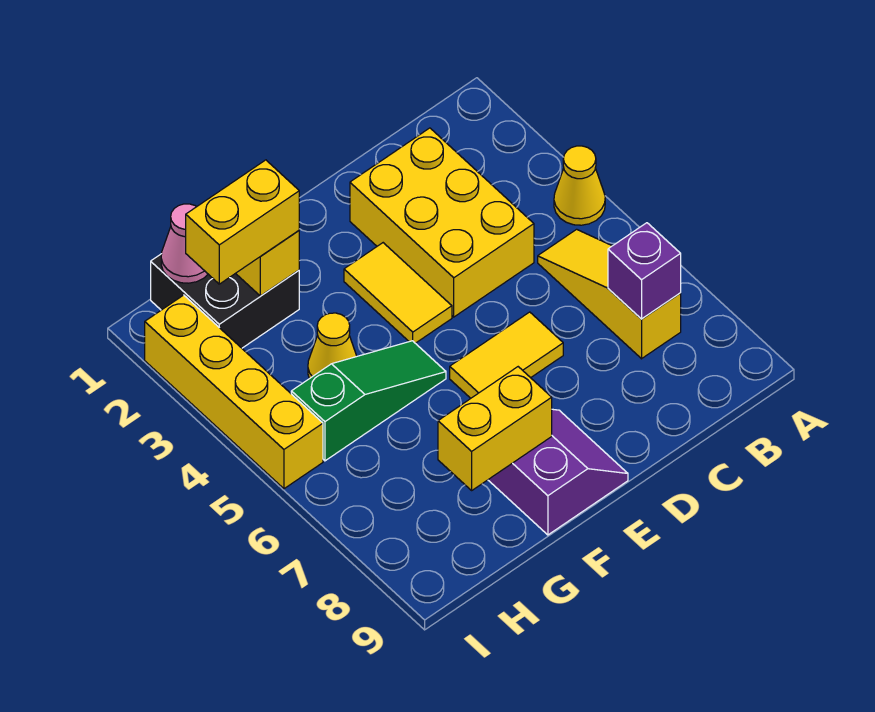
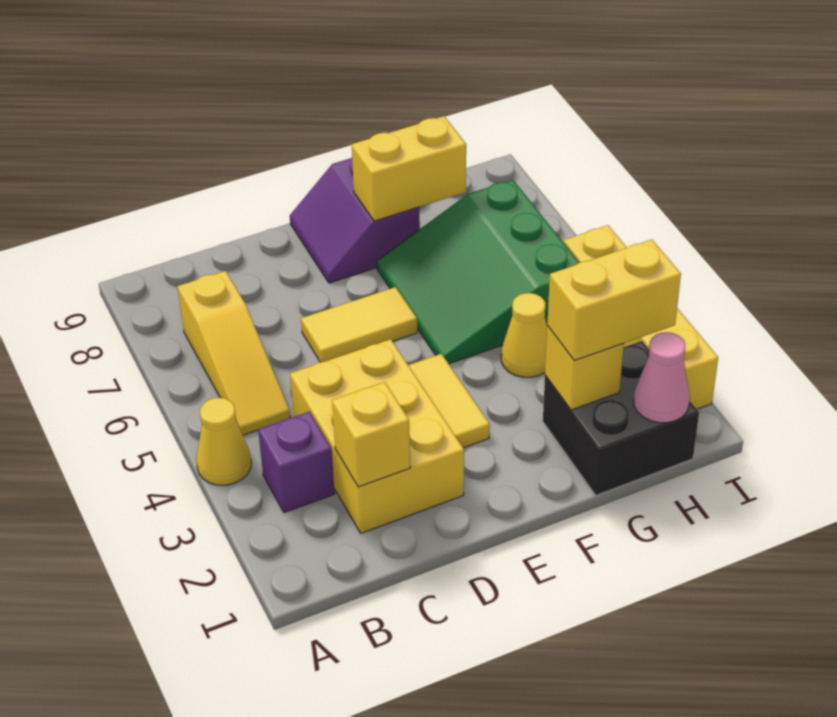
purple 1x1 brick [608,223,681,319] -> purple 1x1 brick moved to [258,412,335,513]
none -> yellow 1x1 brick [332,382,410,487]
green 1x3 slope [291,341,446,461] -> green 3x3 slope [377,180,579,364]

